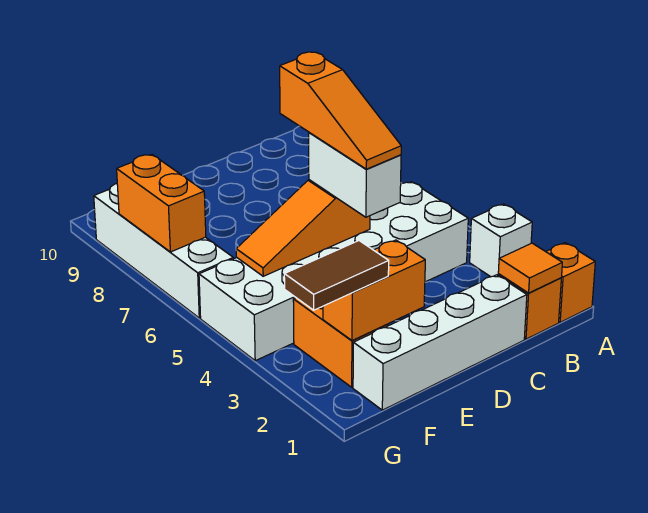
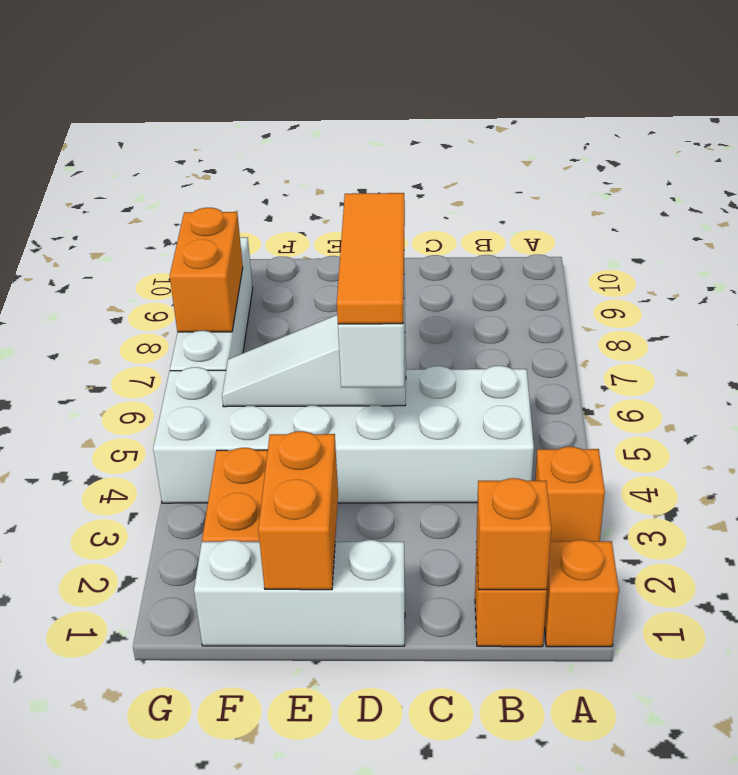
white 1x1 brick [470,204,532,277] -> orange 1x1 brick [535,447,605,541]
orange 1x1 tile [498,243,562,293] -> orange 1x1 brick [476,478,551,590]
white 1x4 brick [353,275,527,410] -> white 1x3 brick [194,540,405,646]
orange 1x3 slope [280,52,401,169] -> orange 1x3 tile [337,193,405,324]
orange 1x3 slope [236,180,370,276] -> white 1x3 slope [222,315,406,407]
orange 1x2 brick [323,240,425,341] -> orange 1x2 brick turned to [258,431,338,590]
brown 1x2 tile [284,241,389,310] -> none

